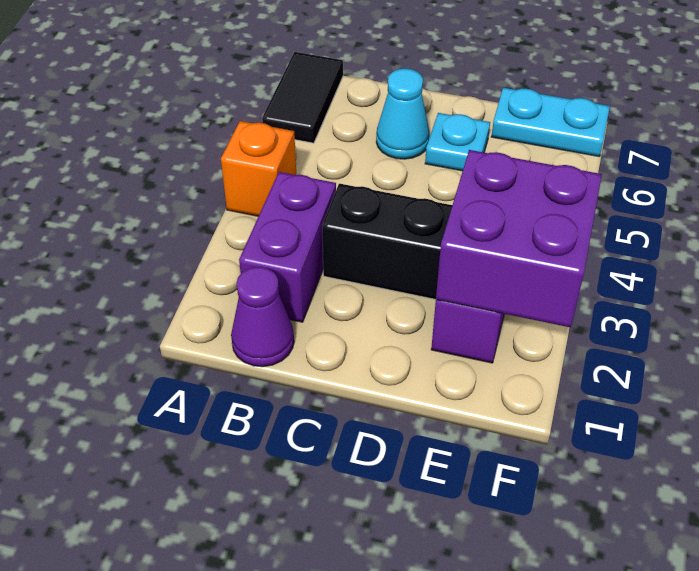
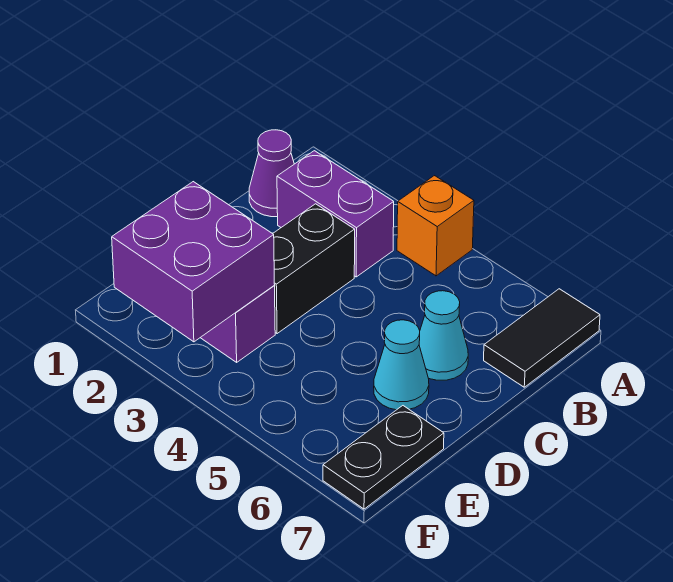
black 1x2 tile [262,52,343,143] -> black 1x2 tile turned to [484,289,600,387]
cyan 1x1 plate [425,113,490,171] -> cyan 1x1 cone [374,320,429,410]
cyan 1x2 plate [491,88,610,157] -> black 1x2 plate [323,406,444,509]

